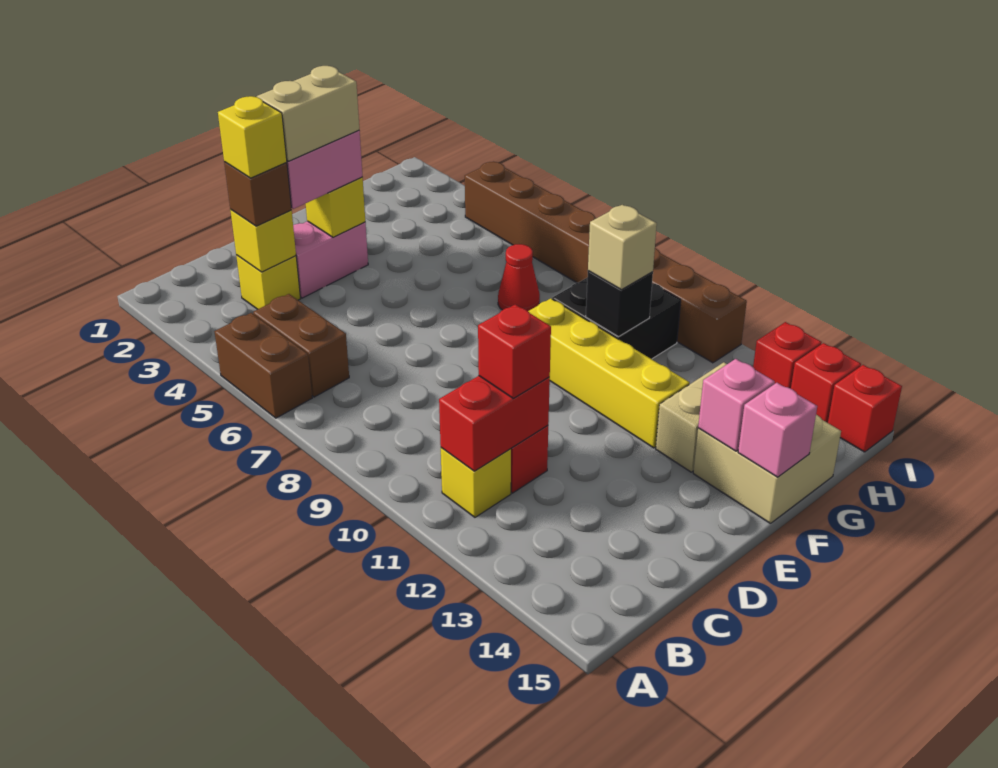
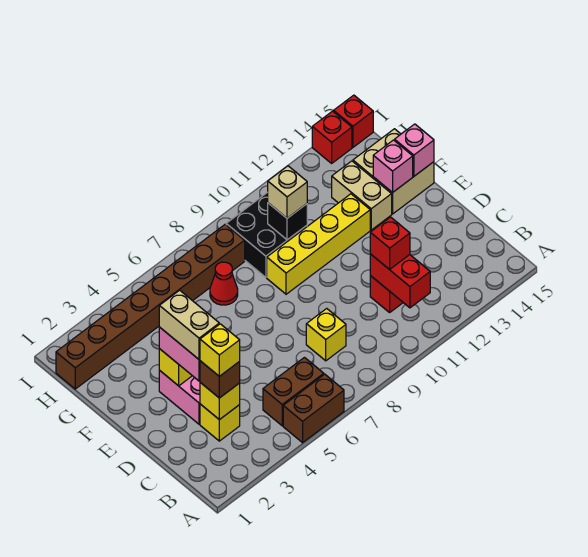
yellow 1x1 brick [441,448,511,517] -> yellow 1x1 brick moved to [306,309,346,361]
brown 1x8 brick [465,162,747,363] -> brown 1x8 brick moved to [56,224,245,389]
red 1x1 brick [753,322,822,389] -> none

